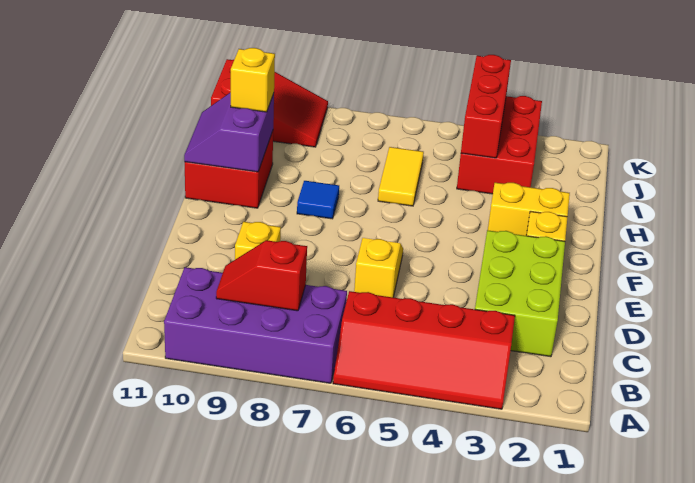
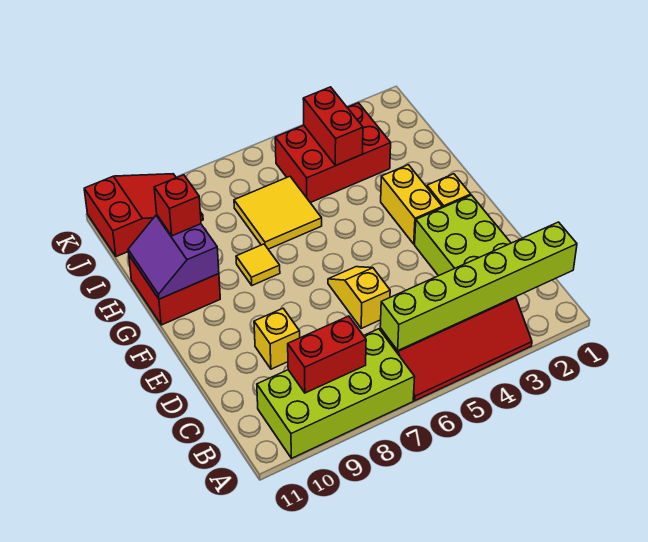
purple 2x4 brick [164,267,347,383] -> lime 2x4 brick [257,329,415,458]
none -> lime 1x6 brick [380,222,577,350]
red 1x2 slope [216,240,307,311] -> red 1x2 brick [288,316,366,393]
yellow 1x2 brick [488,183,570,236] -> yellow 1x2 brick turned to [381,165,442,244]
blue 1x1 tile [297,181,339,219] -> yellow 1x1 tile [236,244,280,285]
yellow 1x2 tile [378,147,424,206] -> yellow 2x2 tile [234,176,322,249]
yellow 1x1 brick [231,48,275,112] -> red 1x1 brick [154,175,201,236]
red 2x3 brick [457,96,542,194] -> red 2x3 brick turned to [275,103,391,203]
red 1x3 brick [461,55,511,158] -> red 1x2 brick [303,87,363,165]

